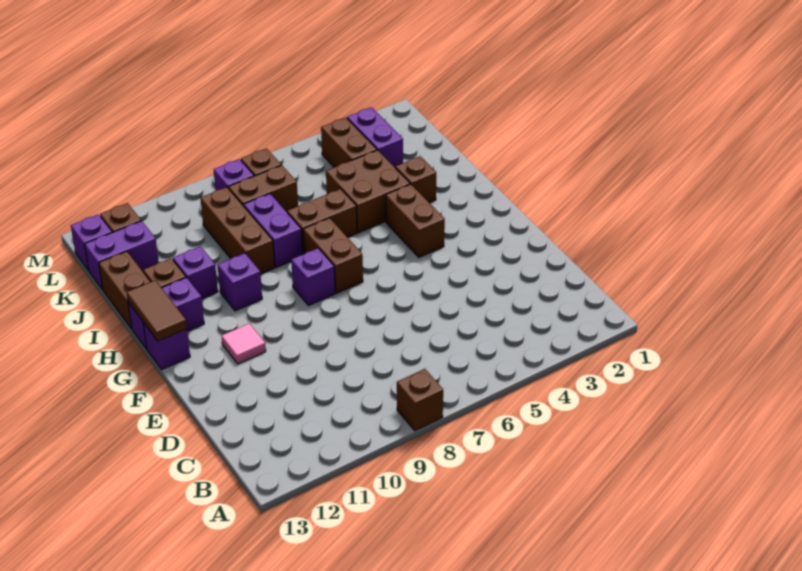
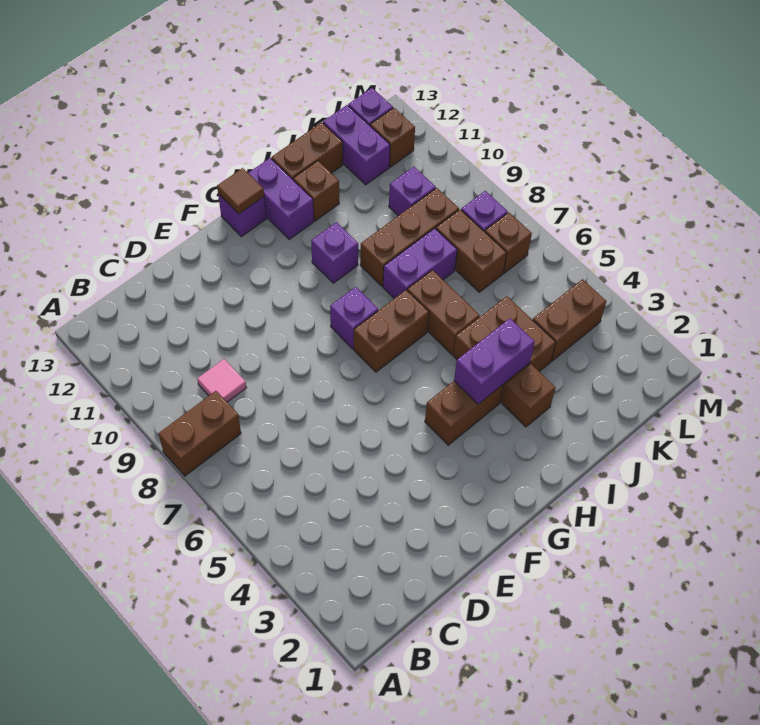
brown 1x1 brick [397,369,443,431] -> brown 1x2 brick [158,391,241,476]
pink 1x1 tile [222,323,266,364] -> pink 1x1 tile moved to [197,359,246,402]
brown 1x2 tile [127,280,187,341] -> brown 1x1 tile [217,168,264,214]
purple 1x1 brick [173,246,218,299] -> purple 1x1 brick moved to [389,167,436,216]
purple 1x2 brick [347,107,403,167] -> purple 1x2 brick moved to [454,318,535,404]

